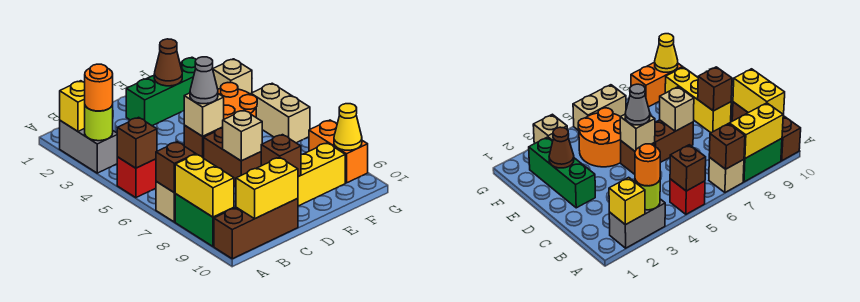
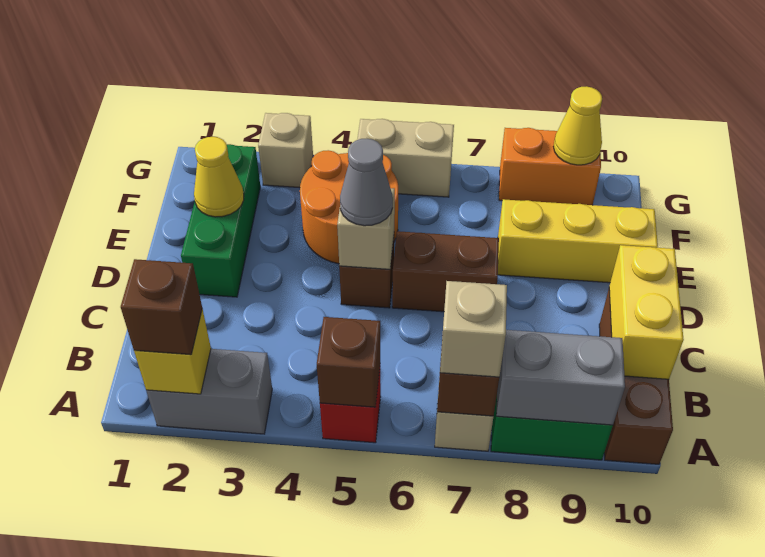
lime 1x1 round brick [85,105,113,141] -> none
orange 1x1 round brick [85,64,113,111] -> none
yellow 1x2 brick [175,154,234,217] -> grey 1x2 brick [496,330,625,425]
tan 1x1 brick [223,110,262,161] -> tan 1x1 brick moved to [440,281,507,377]
yellow 1x3 brick [298,143,345,206] -> yellow 1x3 brick turned to [498,199,658,283]
brown 1x1 brick [261,135,301,177] -> brown 1x1 brick moved to [121,259,202,355]
brown 1x1 cone [154,39,182,86] -> yellow 1x1 cone [194,137,244,217]

